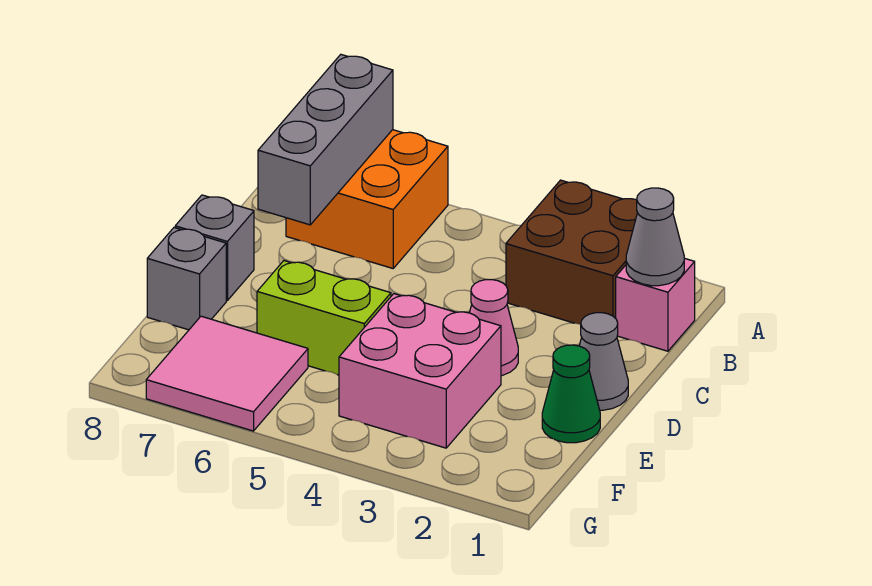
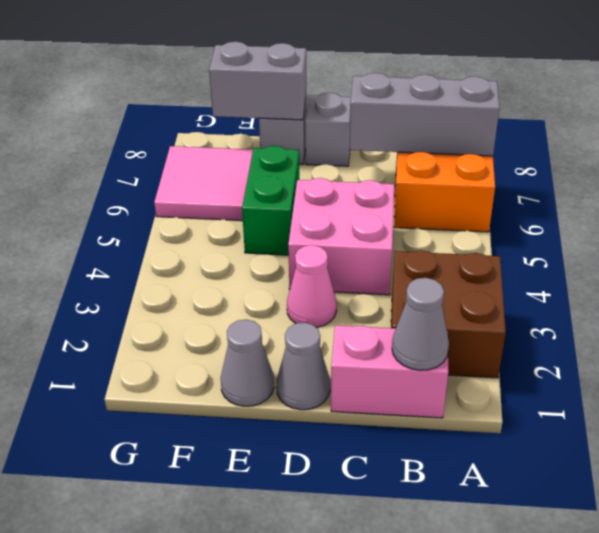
pink 1x1 brick [616,258,695,351] -> pink 1x2 brick [331,325,448,418]
green 1x1 cone [542,345,600,443] -> grey 1x1 cone [221,319,274,406]
pink 2x2 brick [339,294,501,448] -> pink 2x2 brick moved to [288,178,394,295]
lime 1x2 brick [257,261,391,375] -> green 1x2 brick [242,146,299,255]
none -> grey 1x2 brick [209,42,307,120]

